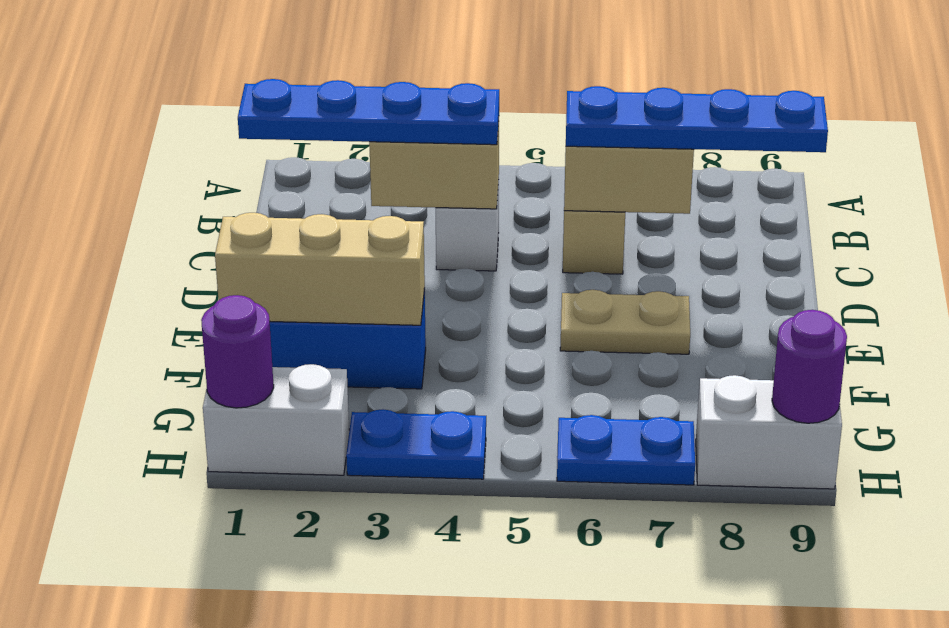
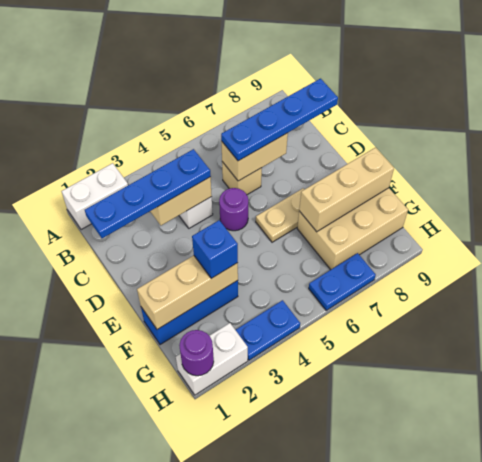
none -> blue 1x1 brick [192,220,238,278]
none -> tan 2x3 brick [297,188,408,270]
none -> tan 1x3 brick [299,148,394,232]
white 1x2 brick [696,375,842,489] -> white 1x2 brick moved to [62,163,128,230]
purple 1x1 round brick [772,310,847,423] -> purple 1x1 round brick moved to [219,188,248,231]

